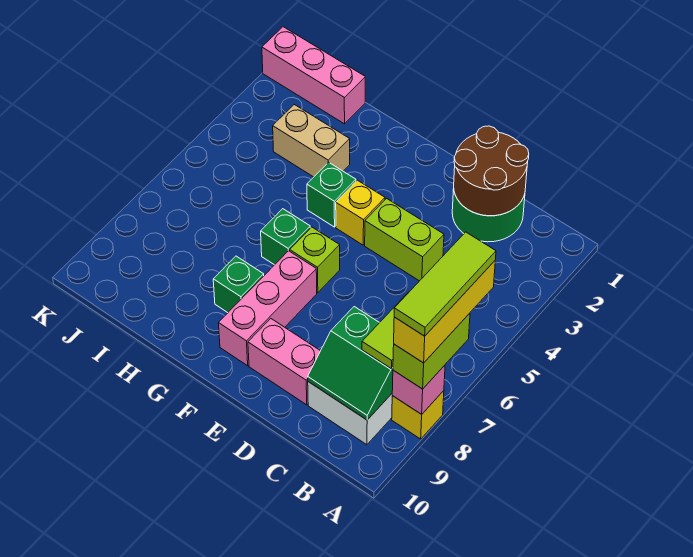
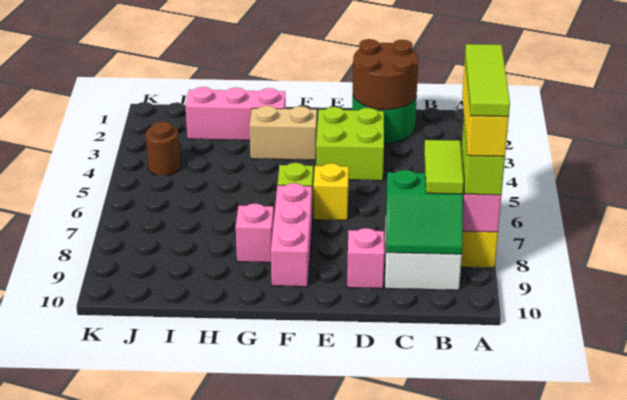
lime 1x2 brick [365,199,444,281] -> lime 2x2 brick [316,107,384,181]
pink 1x2 brick [248,319,320,405] -> pink 1x1 brick [347,228,385,289]
yellow 1x1 brick [336,180,385,245] -> yellow 1x1 brick moved to [314,163,349,220]
green 1x1 brick [307,162,356,227] -> none
green 1x1 brick [261,209,310,265] -> none
green 1x1 brick [213,256,264,313] -> pink 1x1 brick [236,203,274,263]
tan 1x2 brick [273,105,350,177] -> tan 1x2 brick moved to [250,106,317,160]
pink 1x3 brick [262,27,365,124] -> pink 1x3 brick moved to [186,87,286,140]
none -> brown 1x1 round brick [146,122,180,176]

